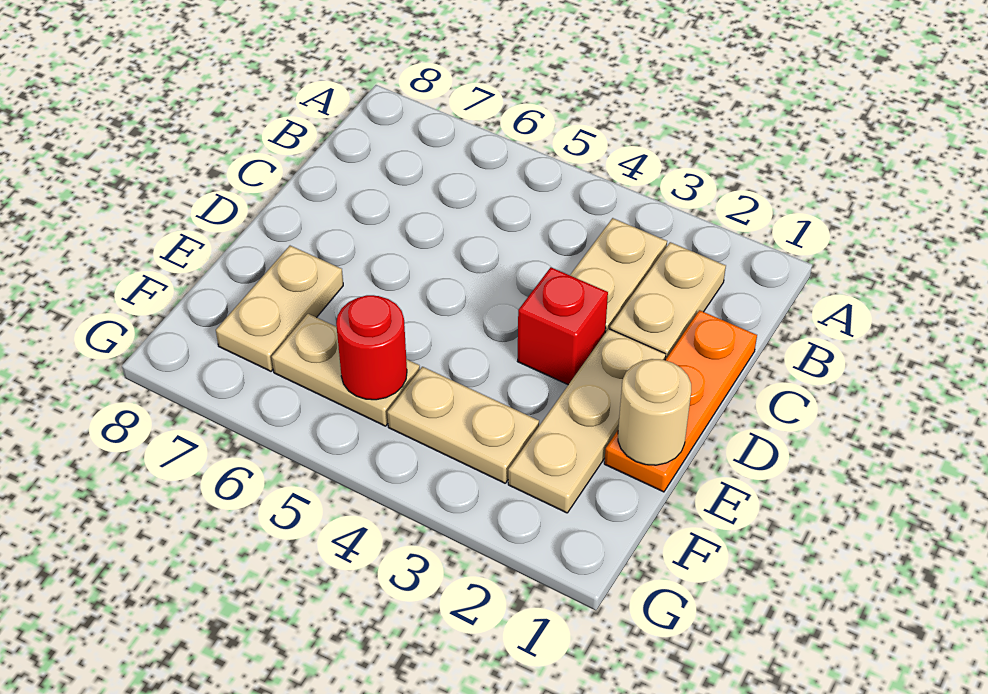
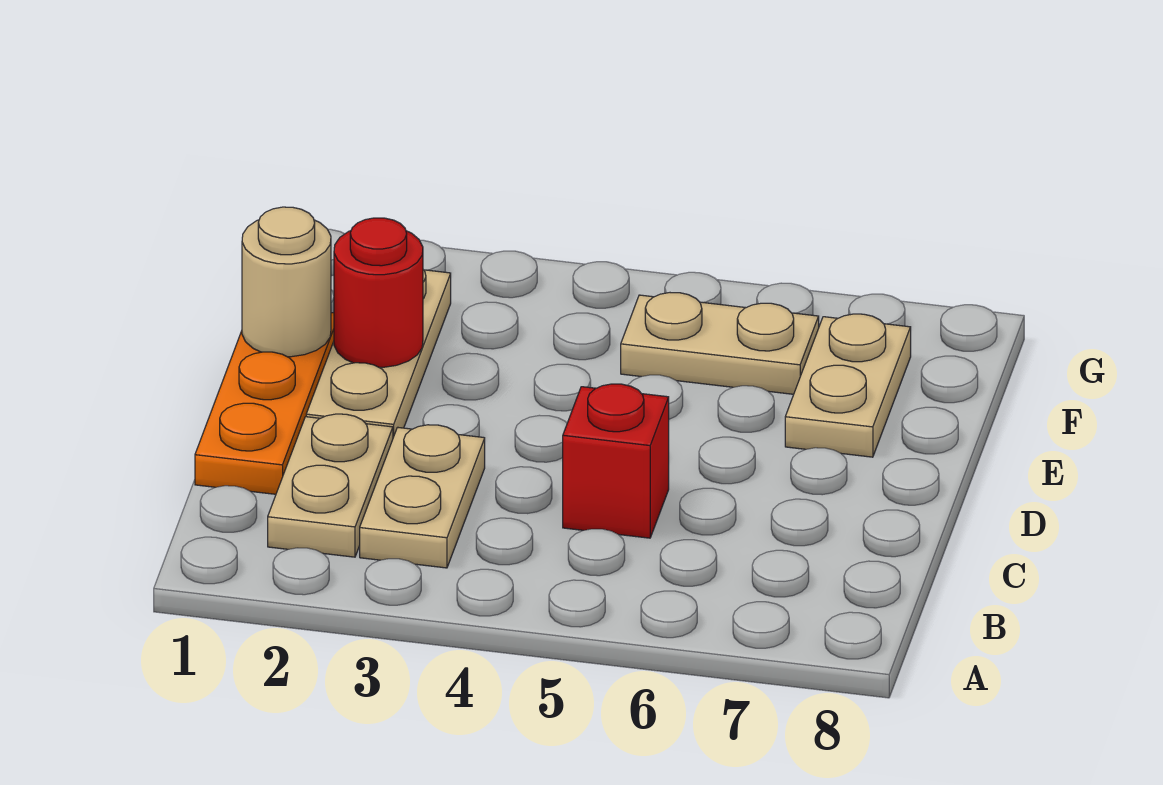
red 1x1 brick [517,267,608,385] -> red 1x1 brick moved to [563,384,669,538]
tan 1x2 plate [387,367,539,483] -> none
red 1x1 round brick [336,295,407,400] -> red 1x1 round brick moved to [334,218,423,367]

